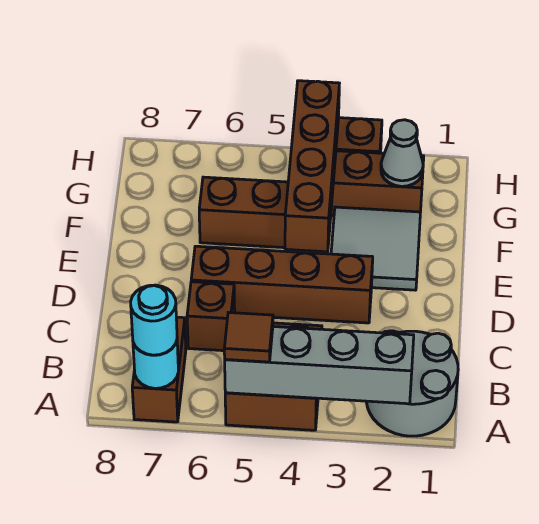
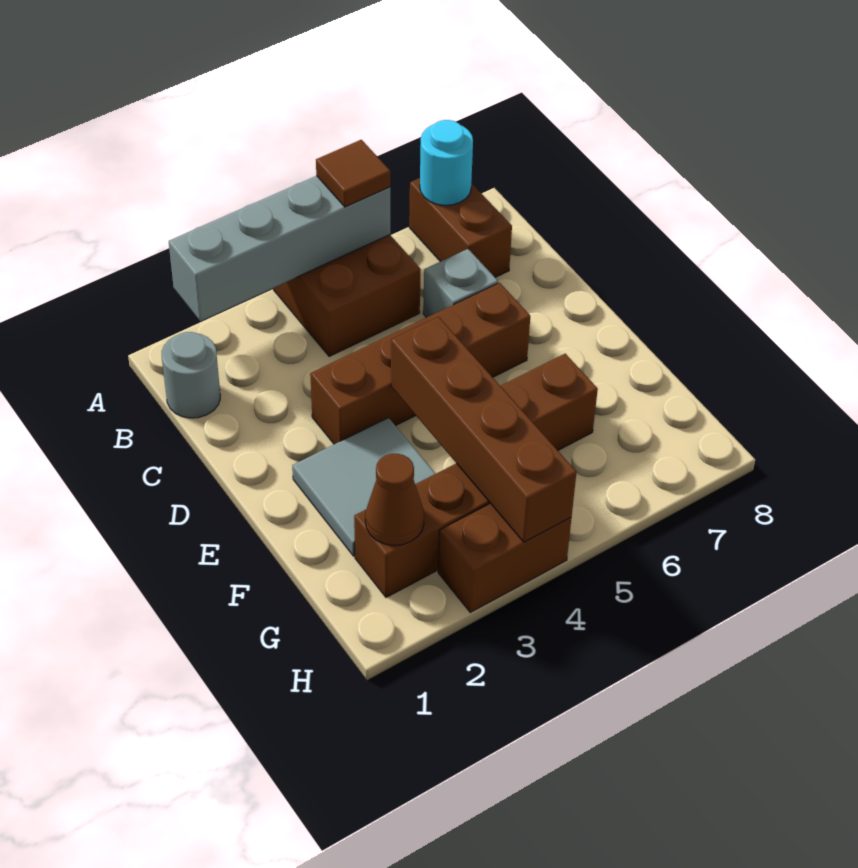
grey 2x2 round brick [366,331,458,436] -> grey 1x1 round brick [162,332,220,418]
cyan 1x1 round brick [131,285,177,355] -> none
brown 1x1 brick [187,282,235,351] -> grey 1x1 brick [423,249,498,318]
grey 1x1 cone [381,120,423,186] -> brown 1x1 cone [365,454,424,545]

